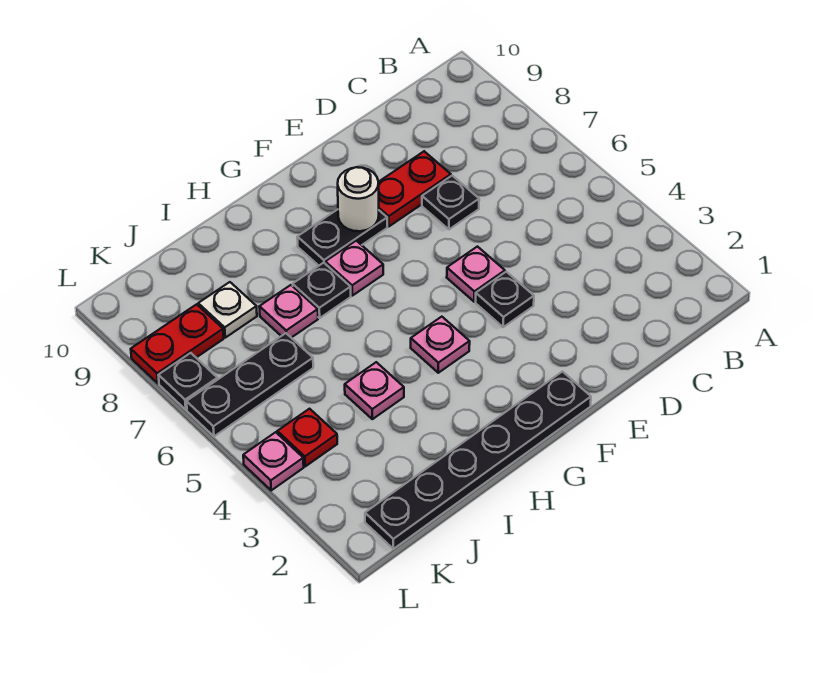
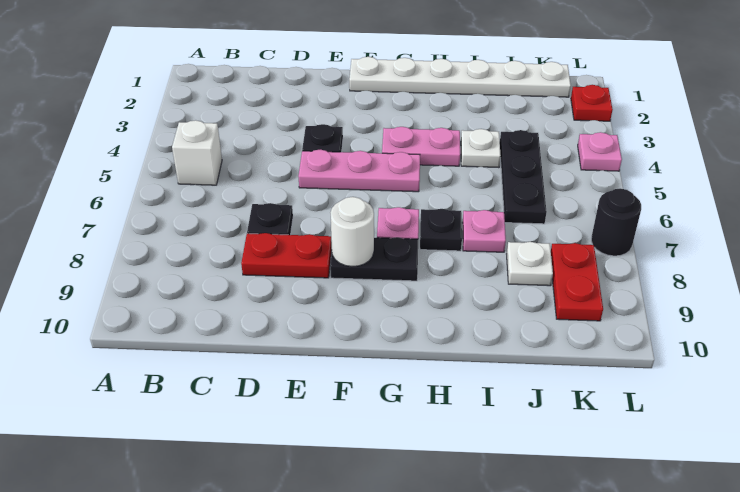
none -> white 1x1 brick [172,120,222,185]
pink 1x1 plate [447,247,505,302] -> pink 1x3 plate [298,150,420,192]
black 1x6 plate [365,372,591,549] -> white 1x6 plate [349,57,571,97]
pink 1x1 plate [411,317,470,373] -> pink 1x2 plate [382,127,460,166]
pink 1x1 plate [345,362,404,419] -> white 1x1 plate [461,129,501,168]
black 1x3 plate [186,333,313,436] -> black 1x3 plate turned to [500,130,547,224]
red 1x1 plate [277,409,337,466] -> red 1x1 plate moved to [571,85,613,121]
red 1x2 plate [131,304,224,383] -> red 1x2 plate turned to [551,243,603,321]
black 1x1 plate [158,353,218,410] -> black 1x1 round brick [591,188,641,256]

